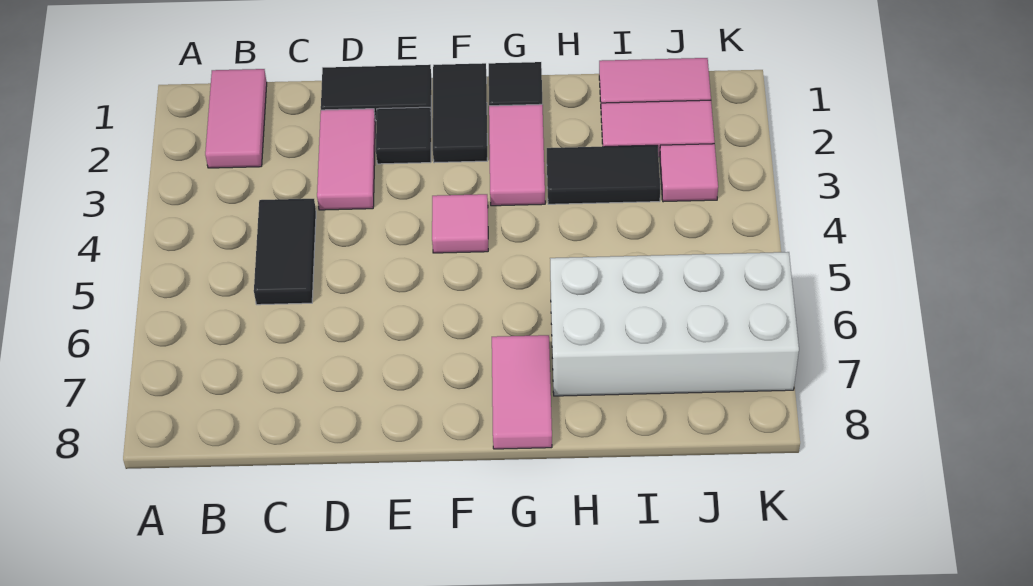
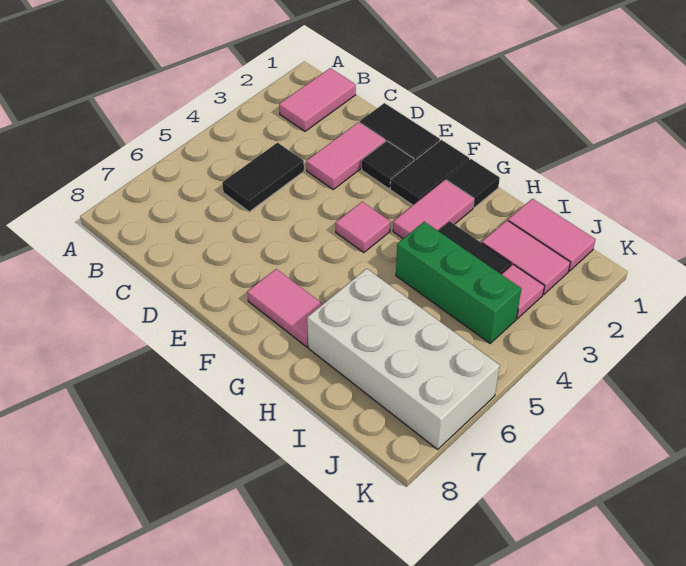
pink 1x2 tile [492,335,552,449] -> pink 1x2 tile turned to [247,269,323,347]
none -> green 1x3 brick [396,222,521,343]

